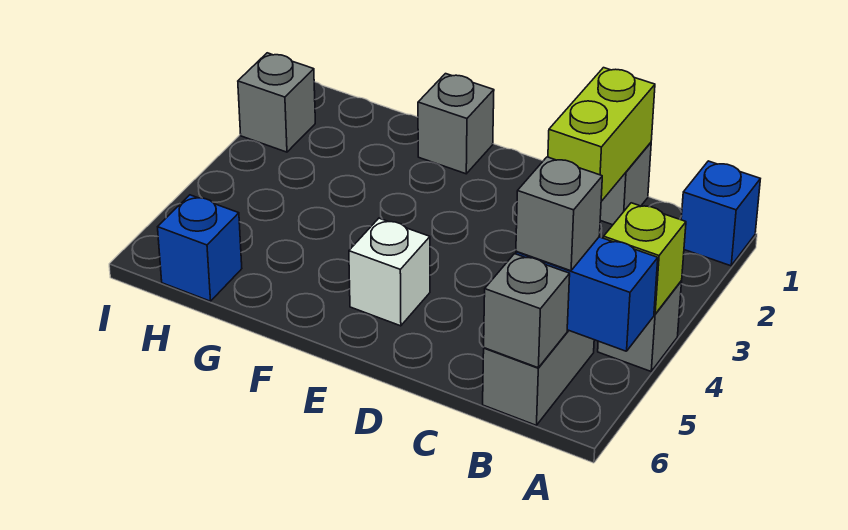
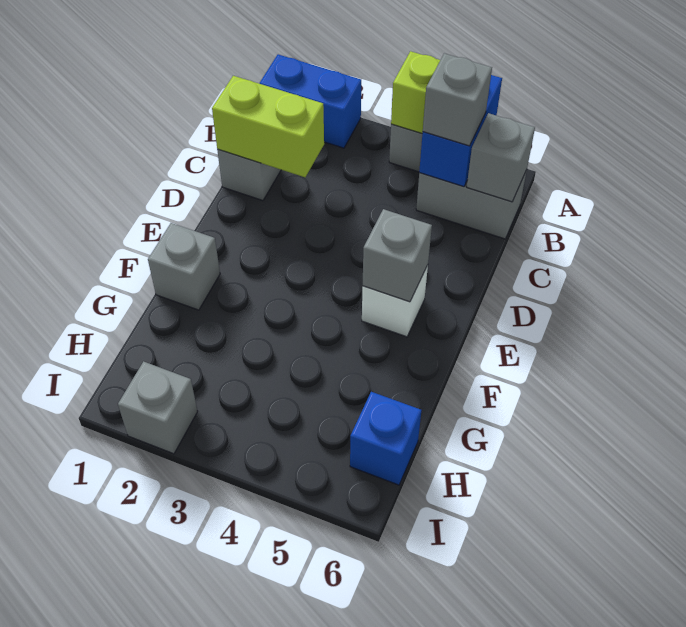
blue 1x1 brick [681,161,760,266] -> blue 1x2 brick [259,54,361,148]
none -> grey 1x1 brick [363,209,432,302]

